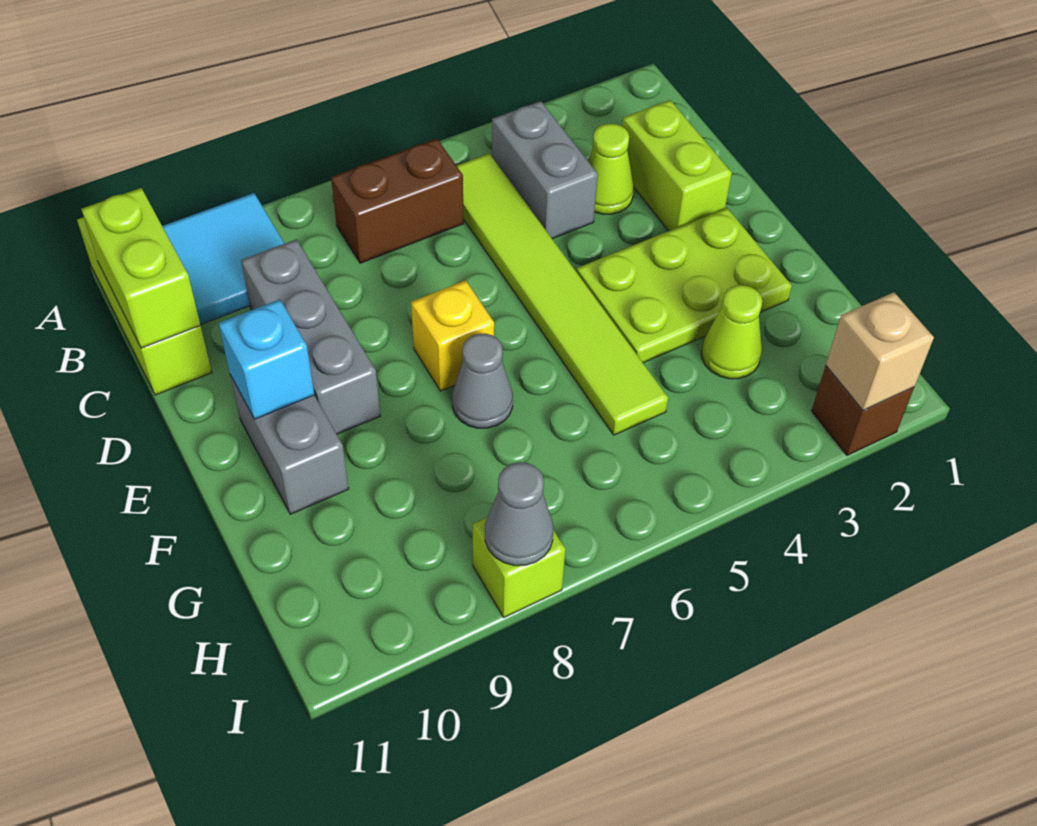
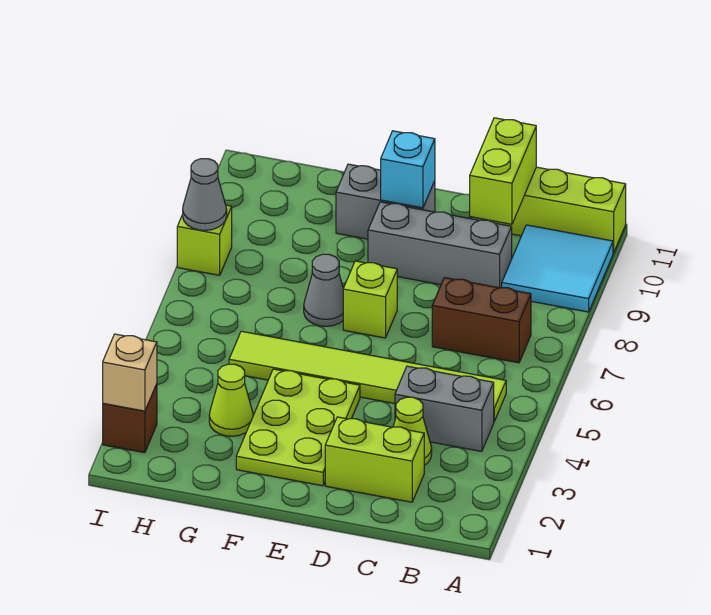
brown 1x2 brick [331,139,464,263] -> brown 1x2 brick turned to [432,278,531,363]
lime 1x2 brick [81,188,200,348] -> lime 1x2 brick turned to [470,118,536,224]
yellow 1x1 brick [411,280,494,391] -> lime 1x1 brick [343,261,397,338]

